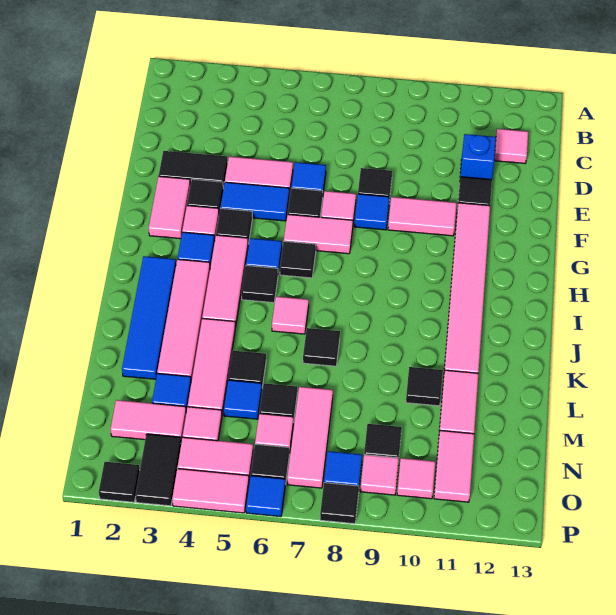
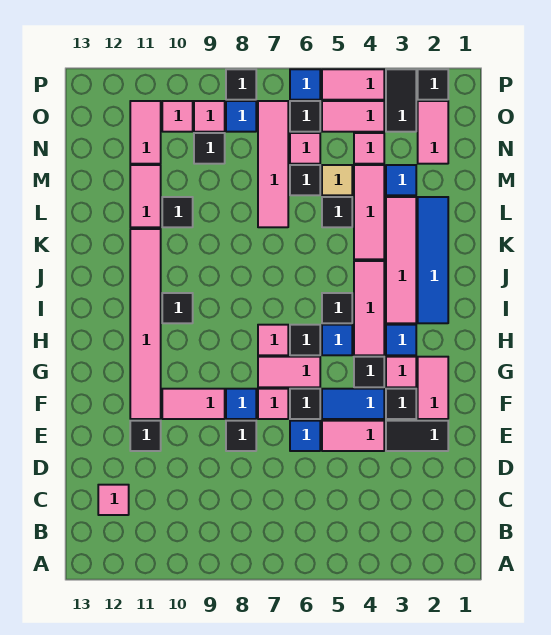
blue 1x1 brick [460,134,496,179] -> none
pink 1x1 tile [272,296,309,334] -> pink 1x1 tile moved to [258,325,288,355]
black 1x1 tile [303,328,340,366] -> black 1x1 tile moved to [162,293,193,323]
blue 1x1 tile [224,380,262,419] -> tan 1x1 tile [322,165,352,195]
pink 1x3 tile [287,387,333,488] -> pink 1x4 tile [258,101,288,227]
pink 1x2 tile [111,400,186,442] -> pink 1x2 tile turned to [418,101,448,164]

